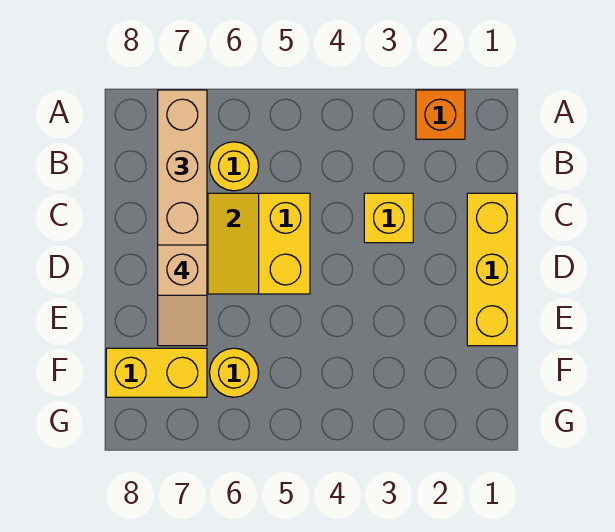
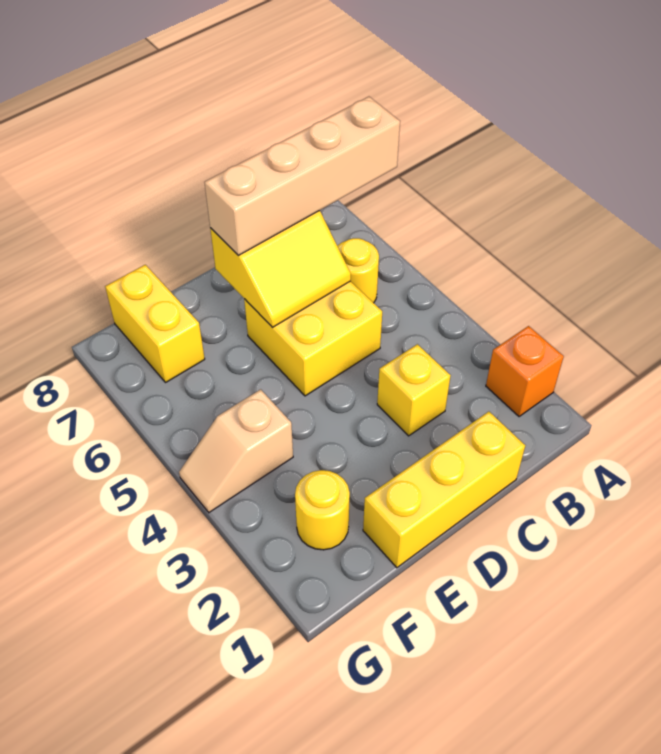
tan 1x2 slope [158,245,207,346] -> tan 1x2 slope moved to [179,389,293,512]
yellow 1x1 round brick [209,348,258,397] -> yellow 1x1 round brick moved to [295,470,350,550]

